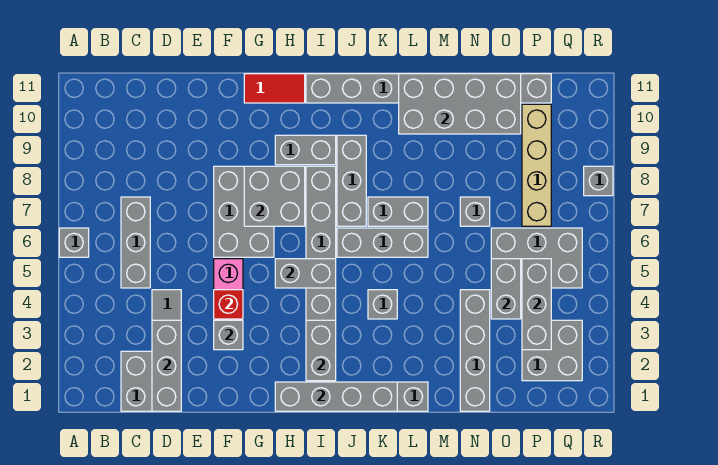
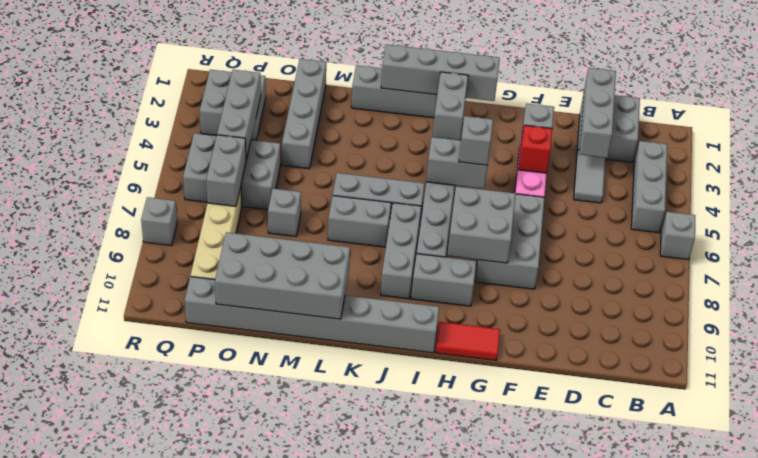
grey 1x3 brick [121,197,150,288] -> grey 1x3 brick moved to [631,141,667,233]
grey 1x1 brick [368,290,397,319] -> grey 1x1 brick moved to [459,116,493,165]
grey 1x2 brick [491,259,521,319] -> grey 1x2 brick moved to [206,135,246,206]

